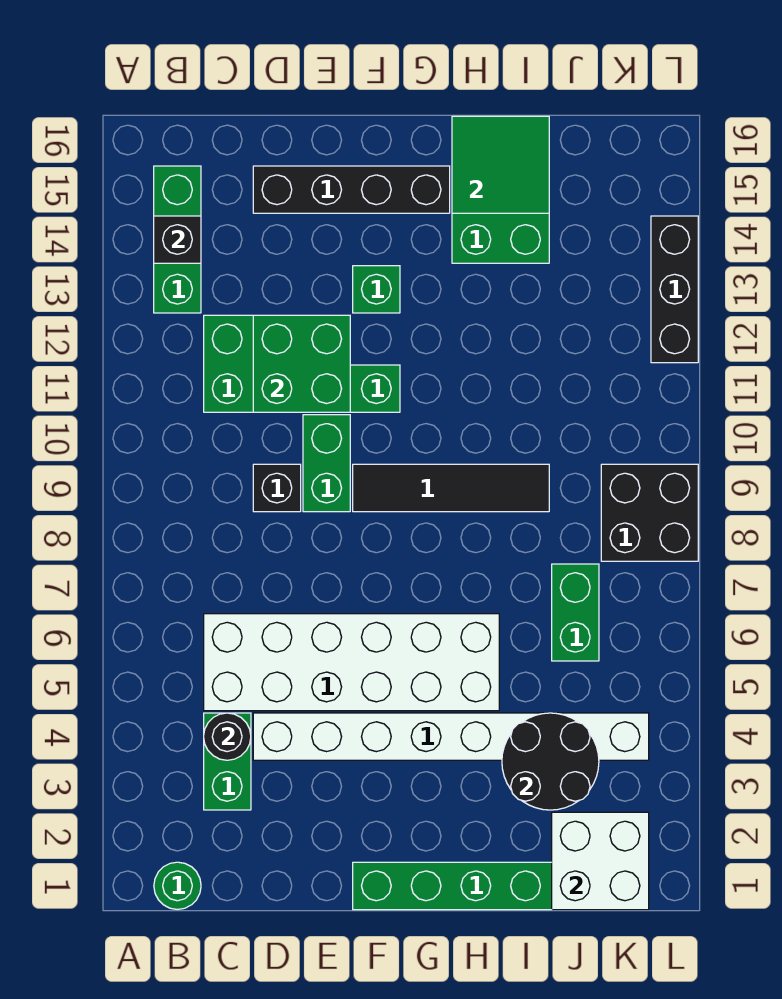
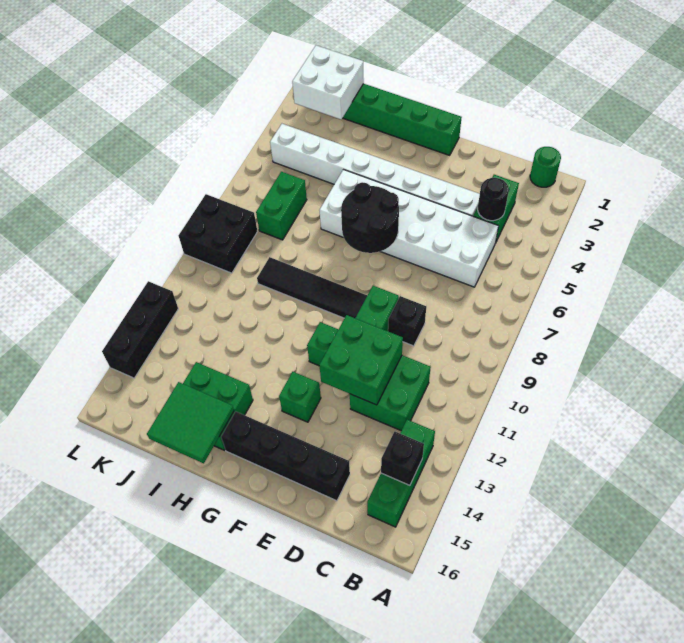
black 2x2 round brick [502,713,599,810] -> black 2x2 round brick moved to [341,182,399,253]

